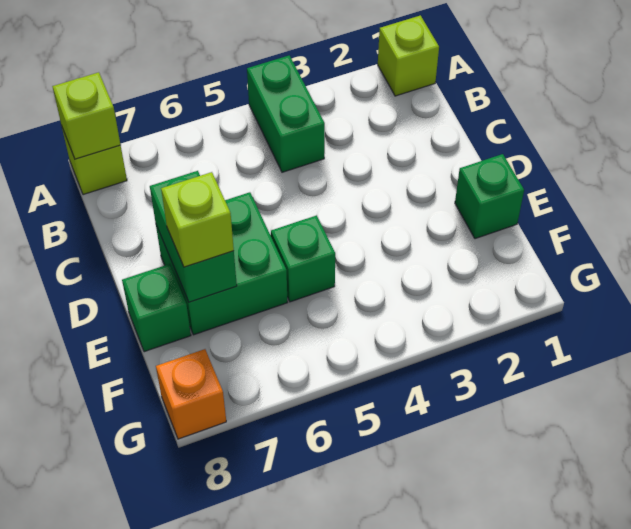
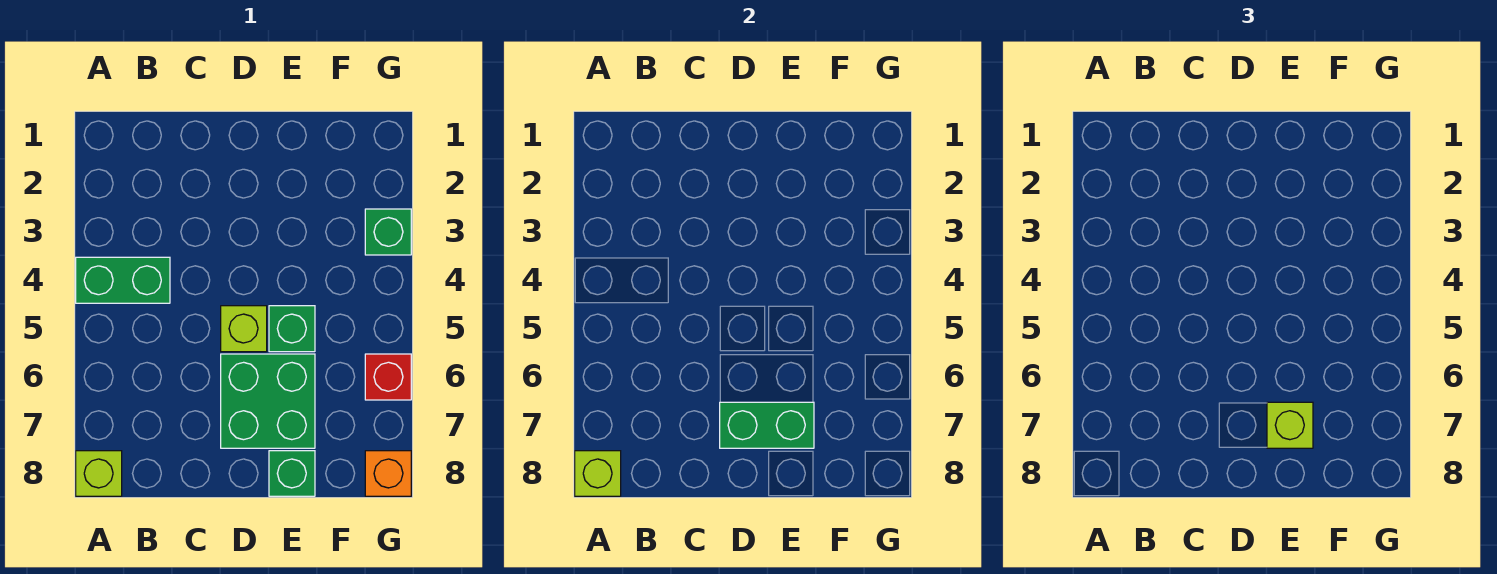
lime 1x1 brick [378,15,439,96] -> lime 1x1 brick moved to [221,306,267,352]
green 1x1 brick [455,154,524,239] -> green 1x1 brick moved to [365,209,411,255]
none -> red 1x1 brick [365,354,411,400]

